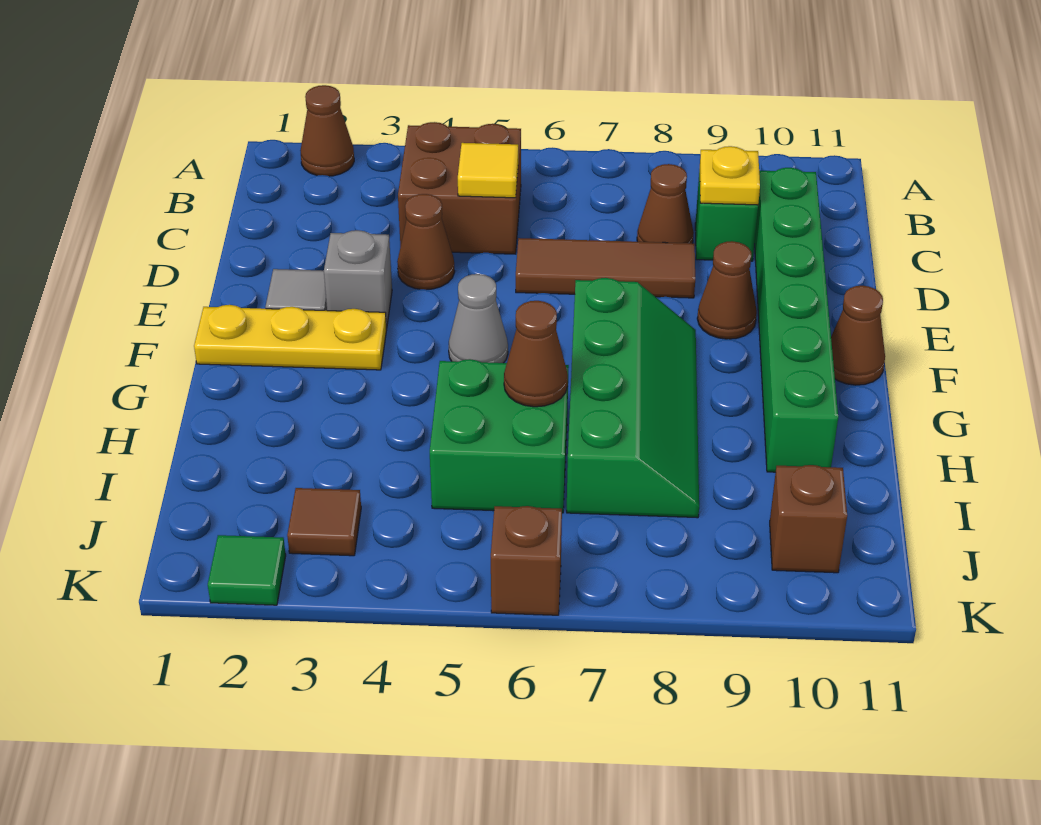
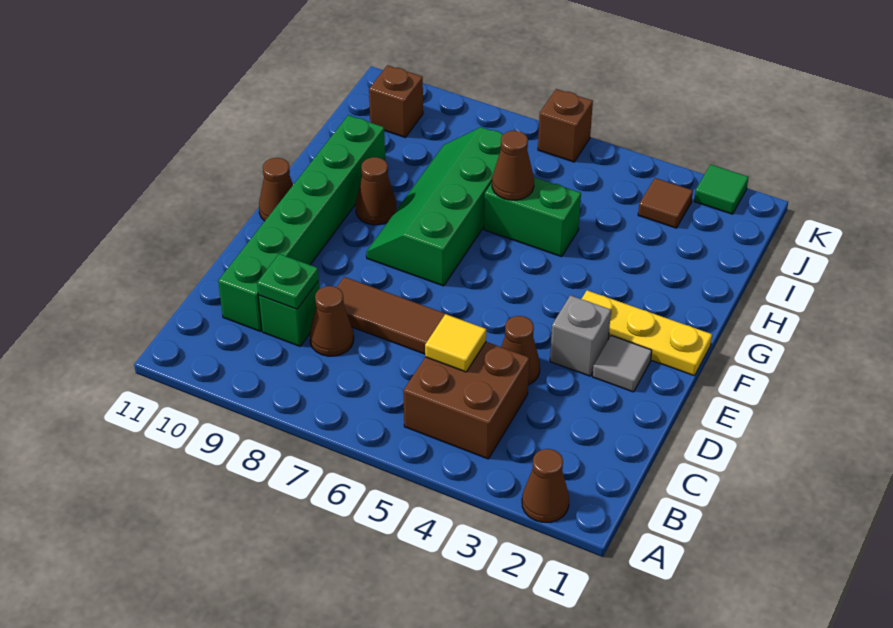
yellow 1x1 plate [699,146,760,205] -> green 1x1 plate [257,254,319,309]
brown 1x1 cone [697,241,757,339] -> brown 1x1 cone moved to [356,157,396,225]
grey 1x1 cone [449,274,508,363] -> none
green 2x2 brick [430,359,569,513] -> green 1x2 brick [484,177,581,257]

